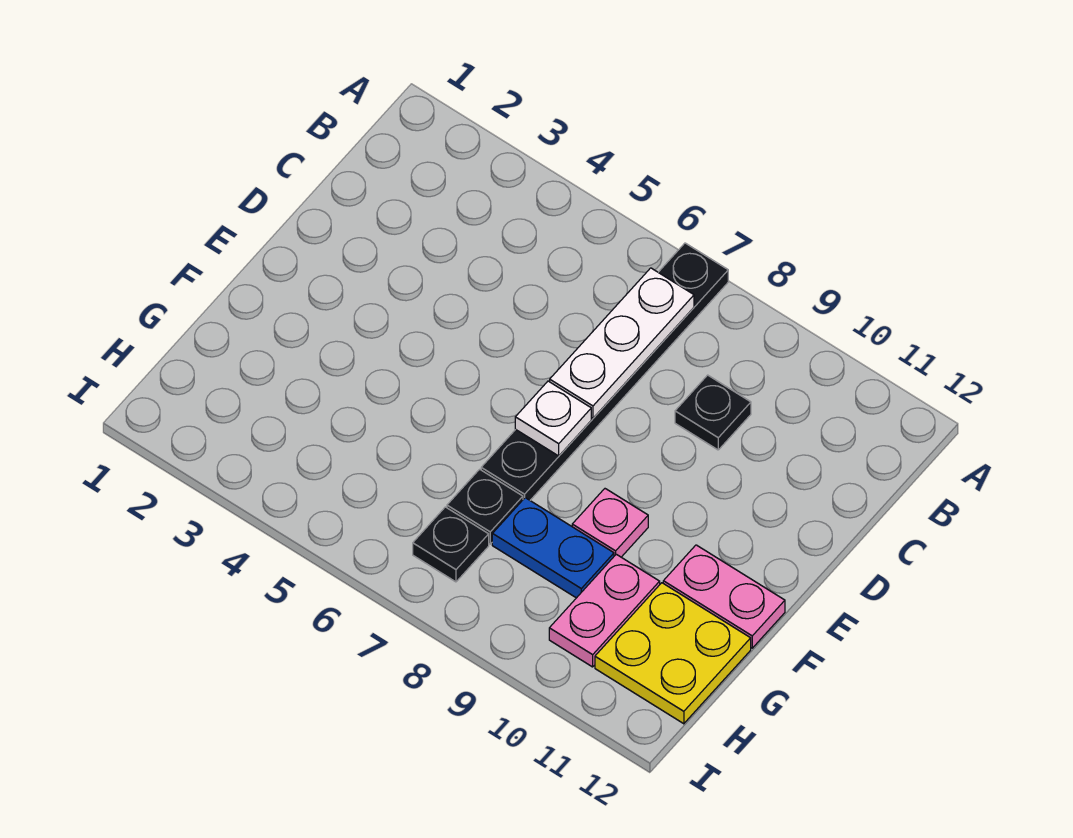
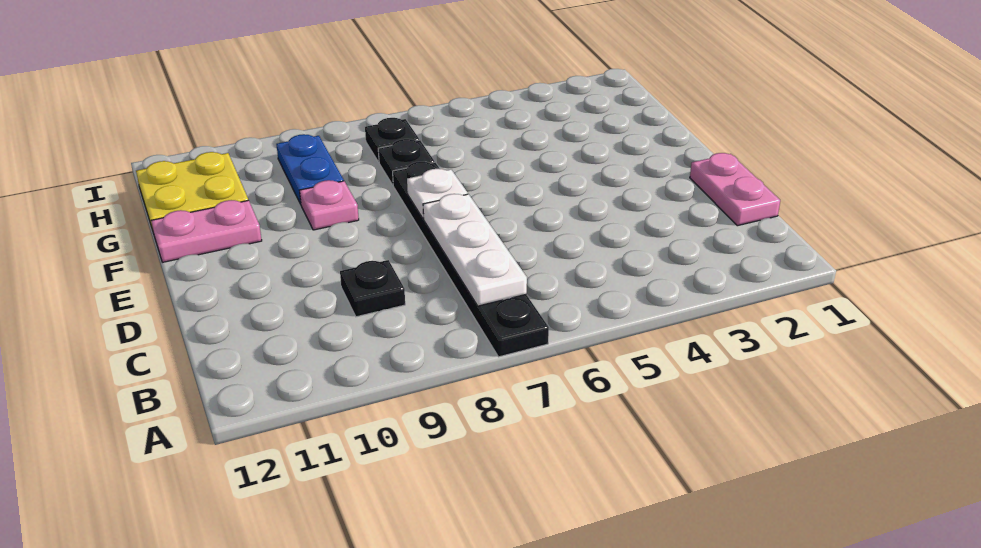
blue 1x2 plate [492,498,614,598] -> blue 1x2 plate turned to [276,134,344,204]
pink 1x2 plate [549,554,660,667] -> pink 1x2 plate moved to [690,153,780,226]

